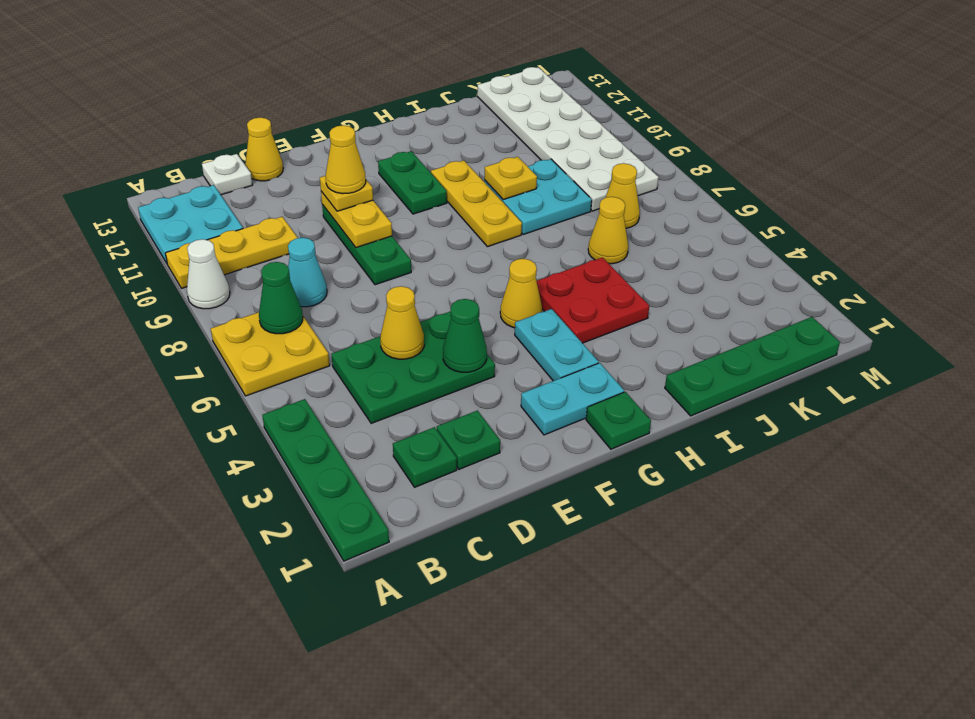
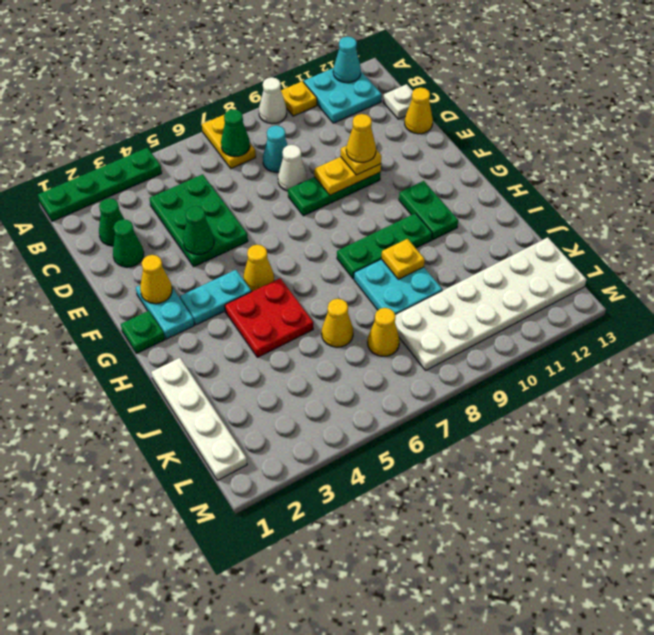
yellow 2x2 plate [211,312,330,396] -> yellow 1x2 plate [202,115,256,169]
yellow 1x3 plate [165,217,298,288] -> yellow 1x1 plate [281,81,317,116]
none -> cyan 1x1 cone [333,37,361,83]
green 1x1 plate [393,427,457,487] -> green 1x1 cone [99,198,124,246]
green 1x1 plate [437,411,500,469] -> green 1x1 cone [113,219,144,267]
yellow 1x1 cone [380,286,424,359] -> yellow 1x1 cone moved to [140,255,172,304]
none -> white 1x1 cone [278,145,307,191]
green 1x2 plate [378,151,447,214] -> green 1x2 plate turned to [399,181,458,240]
yellow 1x3 plate [431,160,522,247] -> green 1x3 plate [337,213,432,279]
green 1x4 plate [665,317,840,416] -> white 1x4 plate [151,358,247,480]

